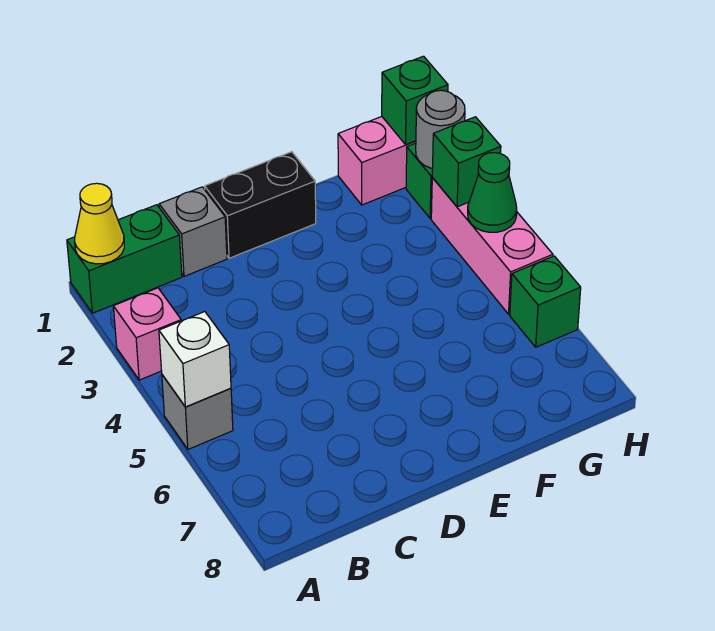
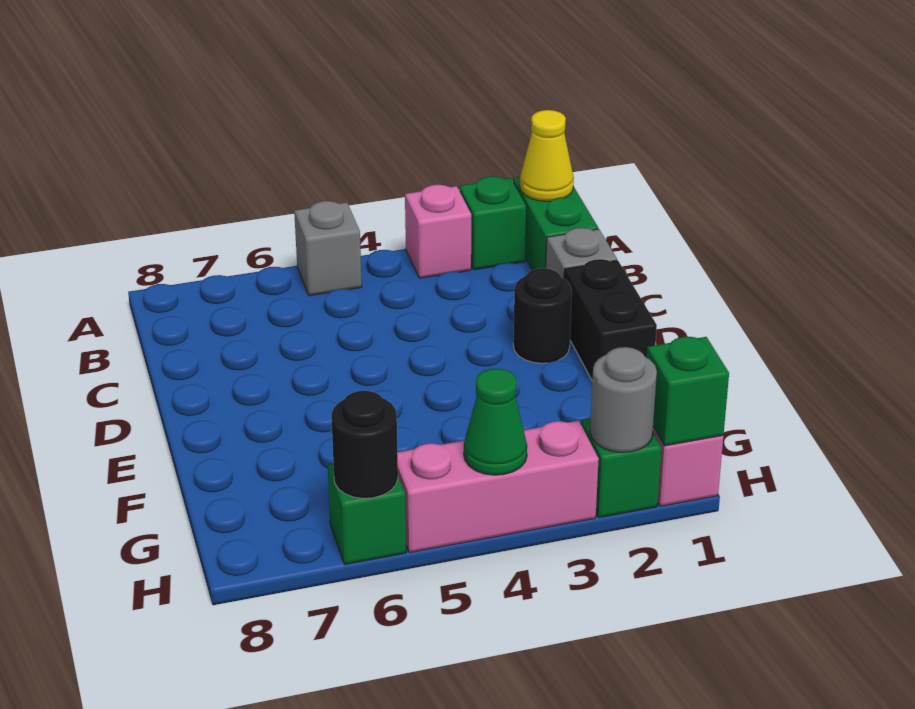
white 1x1 brick [159,312,231,407] -> none
none -> black 1x1 round brick [513,268,572,363]
green 1x1 brick [432,117,501,207] -> green 1x1 brick moved to [459,176,526,270]
none -> black 1x1 round brick [331,391,398,499]

